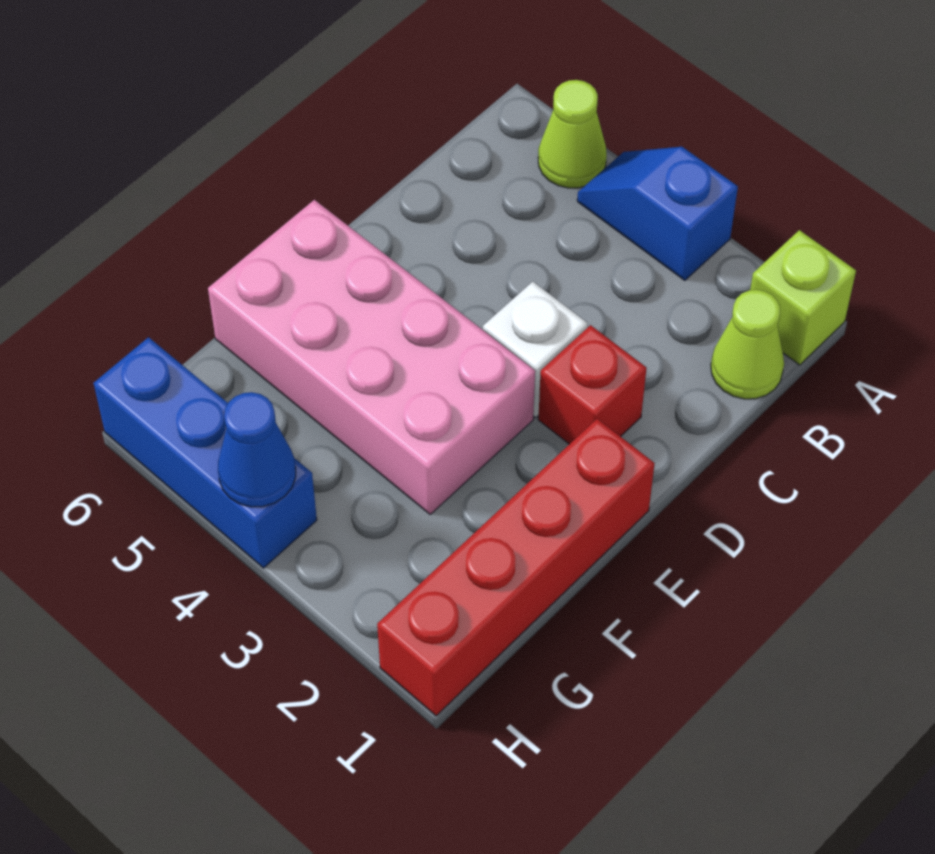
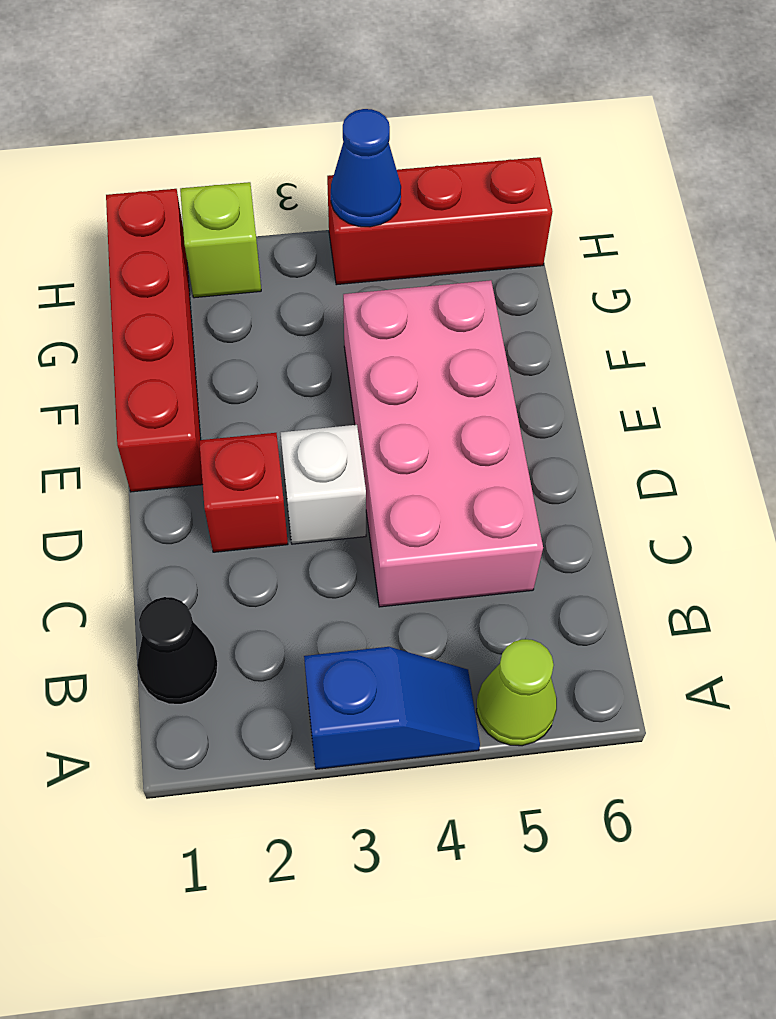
lime 1x1 brick [750,230,856,365] -> lime 1x1 brick moved to [180,182,261,298]
lime 1x1 cone [711,290,784,399] -> black 1x1 cone [137,597,218,704]
pink 2x4 brick [208,200,535,514] -> pink 2x4 brick turned to [343,280,543,607]
blue 1x3 brick [94,337,317,568] -> red 1x3 brick [327,157,552,285]

